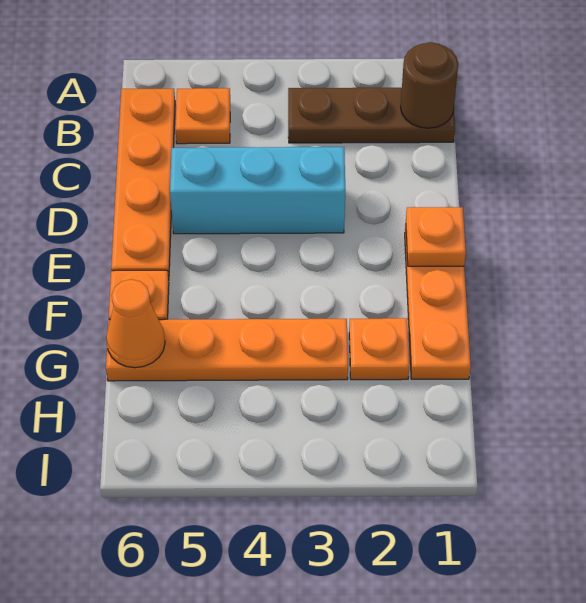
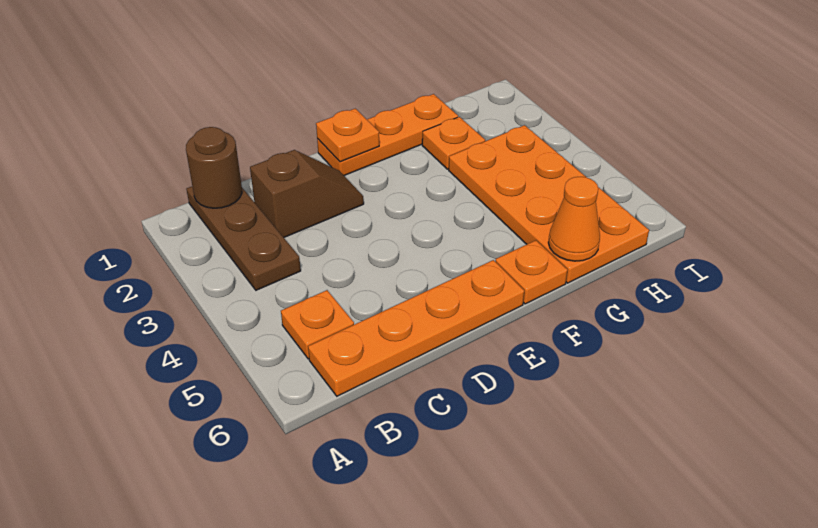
none -> brown 1x2 slope [250,150,364,237]
cyan 1x3 brick [170,147,345,234] -> none
orange 1x4 plate [106,319,348,381] -> orange 2x4 plate [449,125,649,283]

